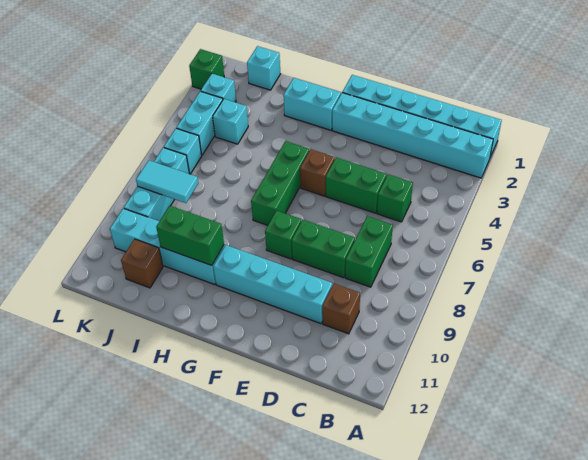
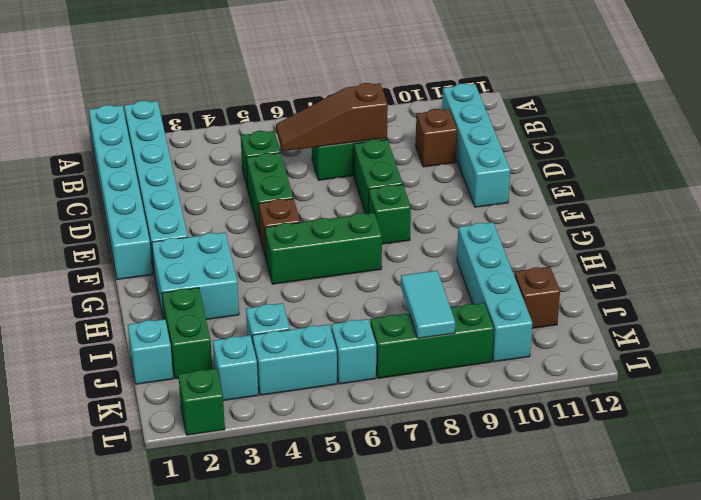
none -> brown 1x3 slope [276,83,388,151]
cyan 1x4 brick [213,245,332,324] -> cyan 1x4 brick moved to [442,84,510,207]
cyan 1x2 brick [283,78,341,130] -> cyan 2x2 brick [152,232,239,320]
green 1x2 brick [156,206,224,265] -> green 1x2 brick moved to [162,288,212,379]
cyan 1x3 brick [124,148,189,221] -> green 1x3 brick [370,303,494,378]

